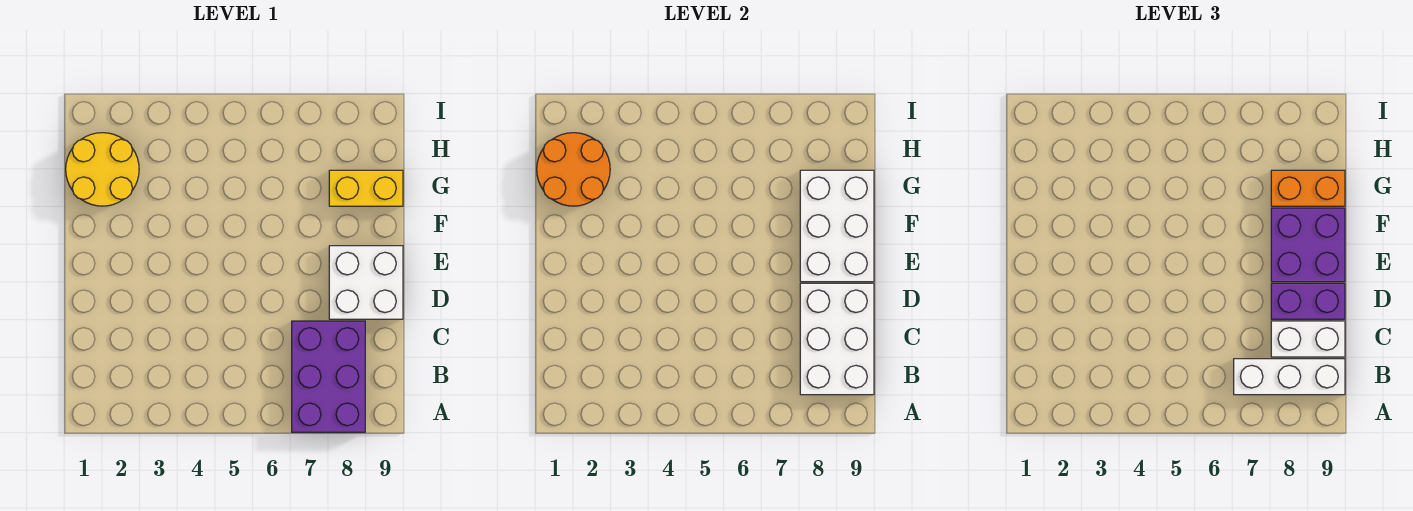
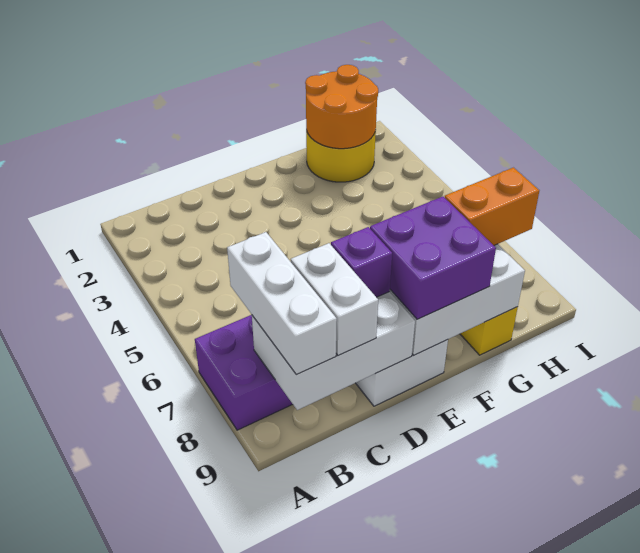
purple 1x2 brick [1271,283,1345,319] -> purple 1x1 brick [331,227,392,297]
orange 1x2 brick [1271,170,1345,206] -> orange 1x2 brick turned to [445,168,539,245]

